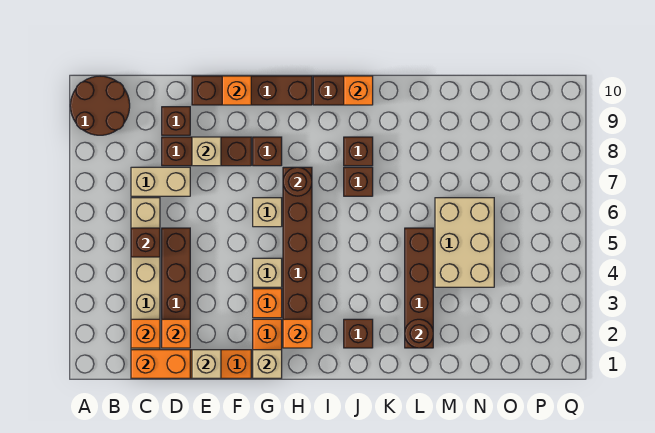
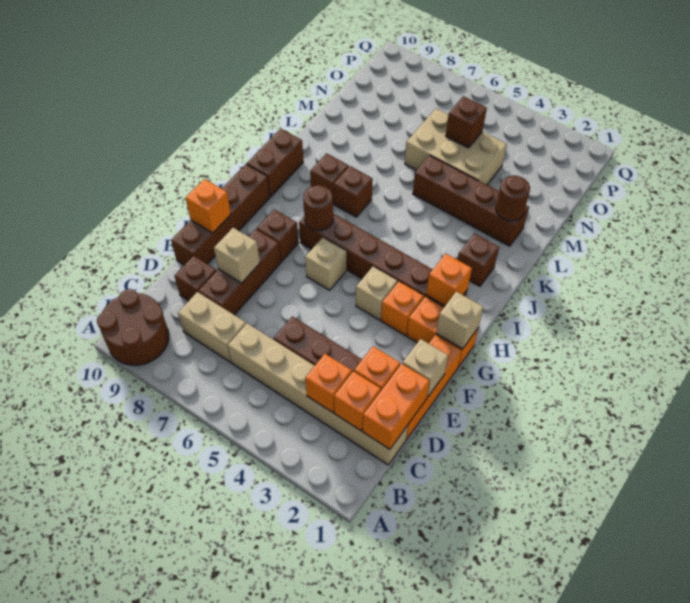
brown 1x1 brick [131,228,160,257] -> brown 1x1 brick moved to [446,96,487,148]
tan 1x2 brick [131,167,190,196] -> tan 1x2 brick turned to [178,292,246,362]
orange 1x1 brick [344,76,373,105] -> orange 1x1 brick moved to [305,354,352,413]

